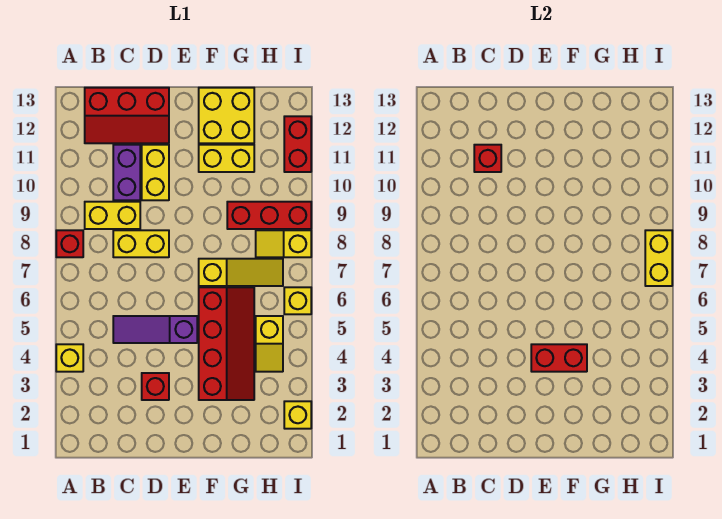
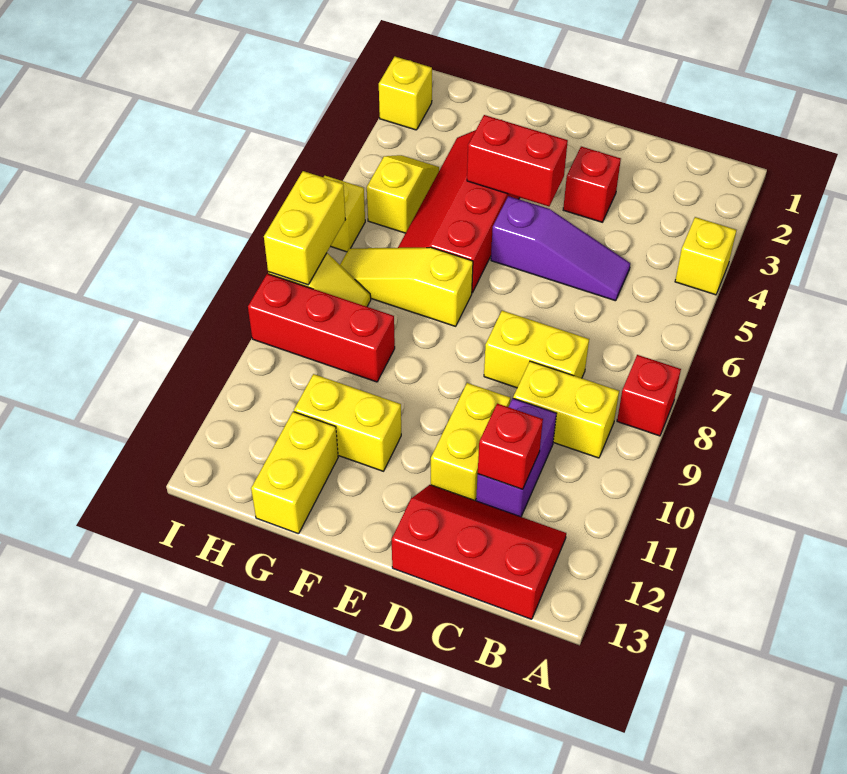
yellow 2x2 brick [199,88,254,143] -> yellow 1x2 brick [251,412,338,534]
red 1x2 brick [284,116,311,172] -> none

